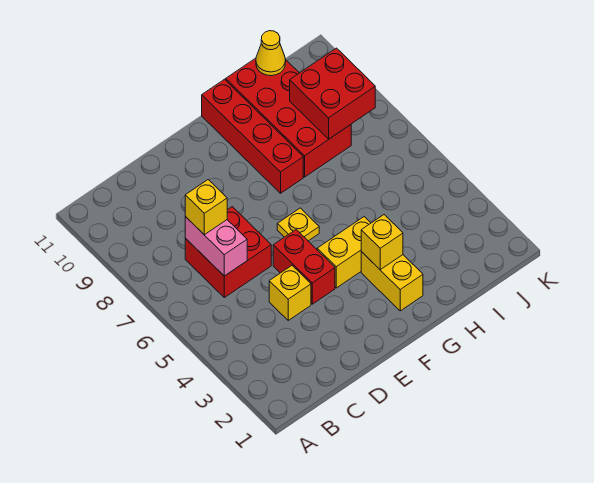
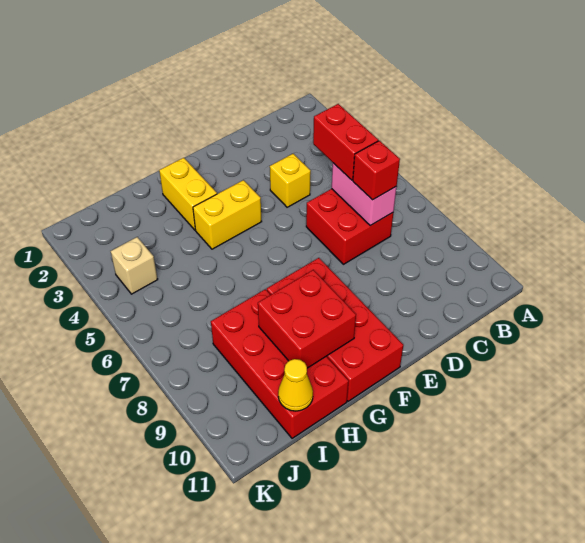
yellow 1x1 brick [185,180,227,235] -> red 1x1 brick [353,141,400,200]
red 1x2 brick [273,230,335,304] -> red 1x2 brick moved to [313,104,378,180]
yellow 1x1 plate [277,208,319,241] -> none
yellow 1x1 brick [361,215,403,270] -> none
red 1x4 brick [202,79,303,193] -> red 2x4 brick [267,258,403,401]
red 2x2 brick [290,48,375,139] -> red 2x2 brick moved to [258,270,356,368]
none -> tan 1x1 brick [111,237,158,294]

